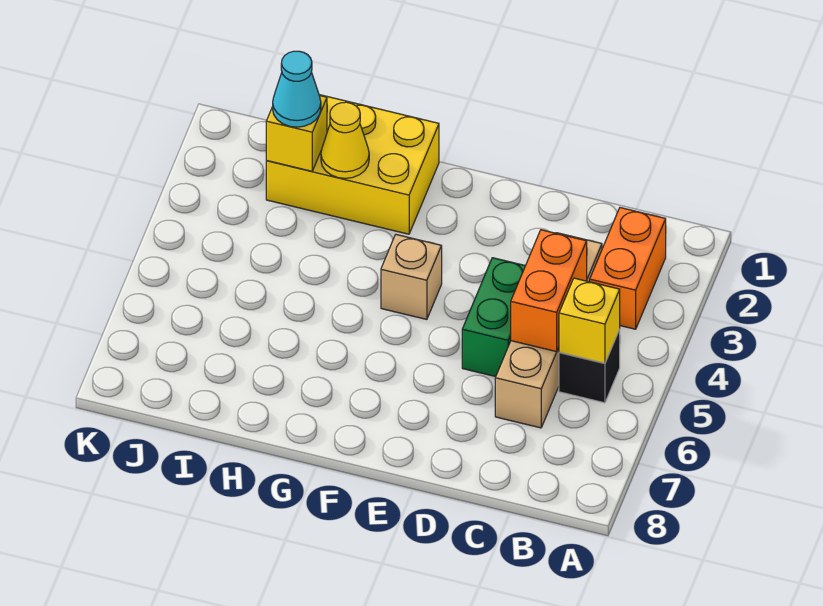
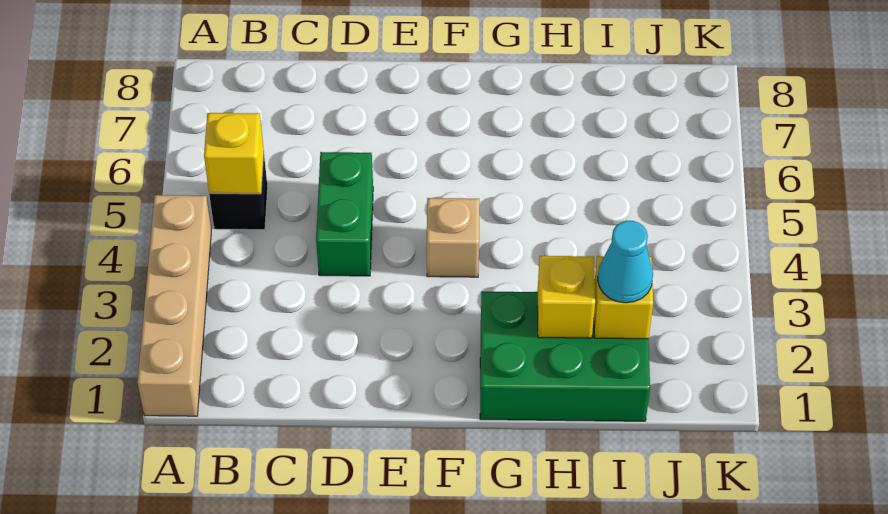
orange 1x2 brick [590,208,666,329] -> none
tan 1x4 brick [495,233,602,428] -> tan 1x4 brick moved to [137,195,211,416]
orange 1x2 brick [511,230,587,352] -> none
yellow 2x3 brick [266,95,439,234] -> green 2x3 brick [480,291,650,421]
yellow 1x1 cone [321,102,369,178] -> yellow 1x1 brick [538,256,595,338]

